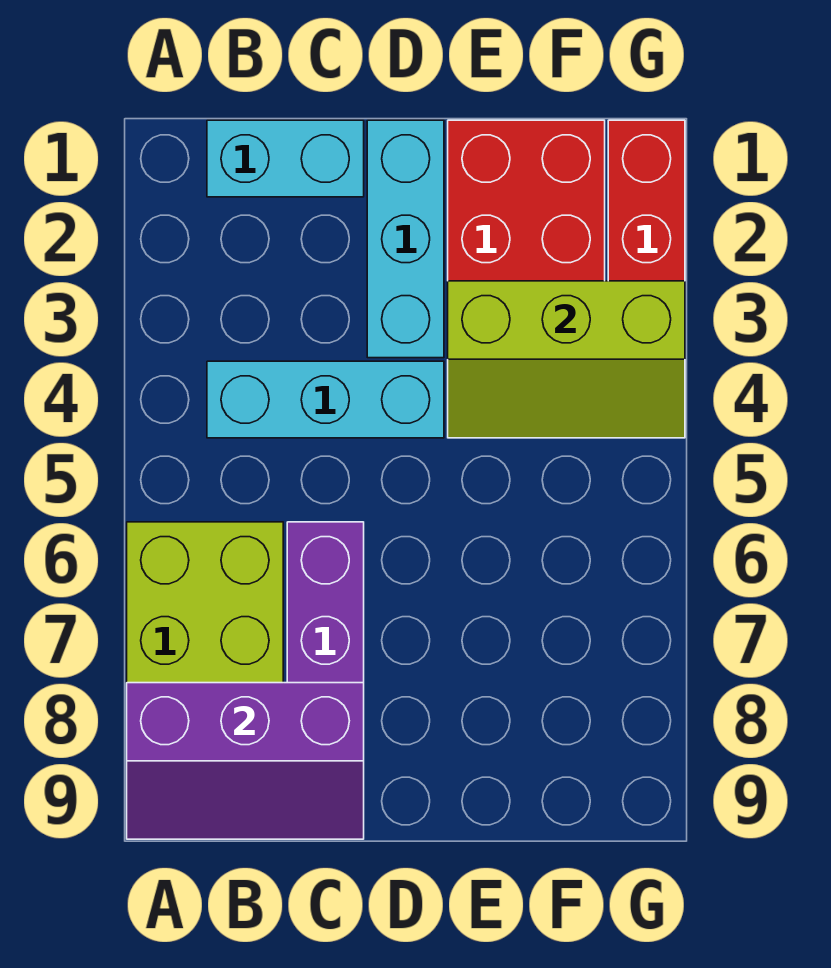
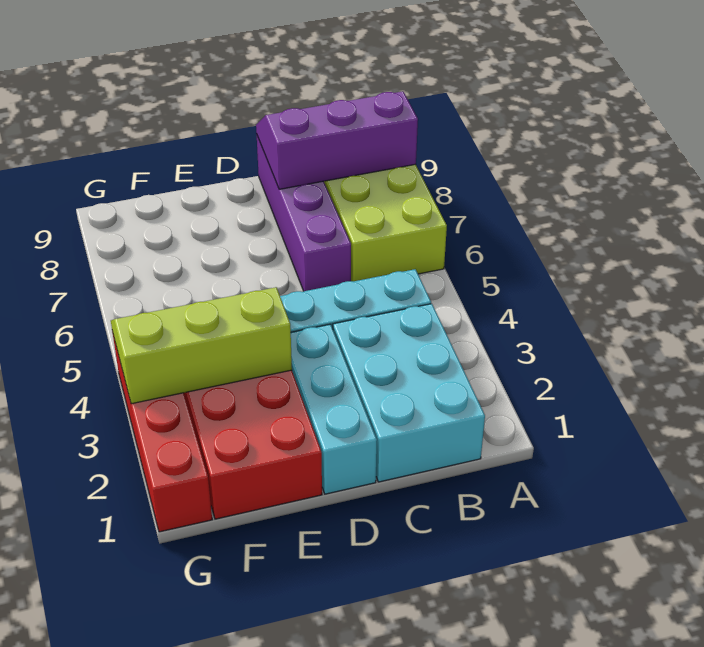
cyan 1x2 brick [207,120,364,197] -> cyan 2x3 brick [333,304,485,482]

